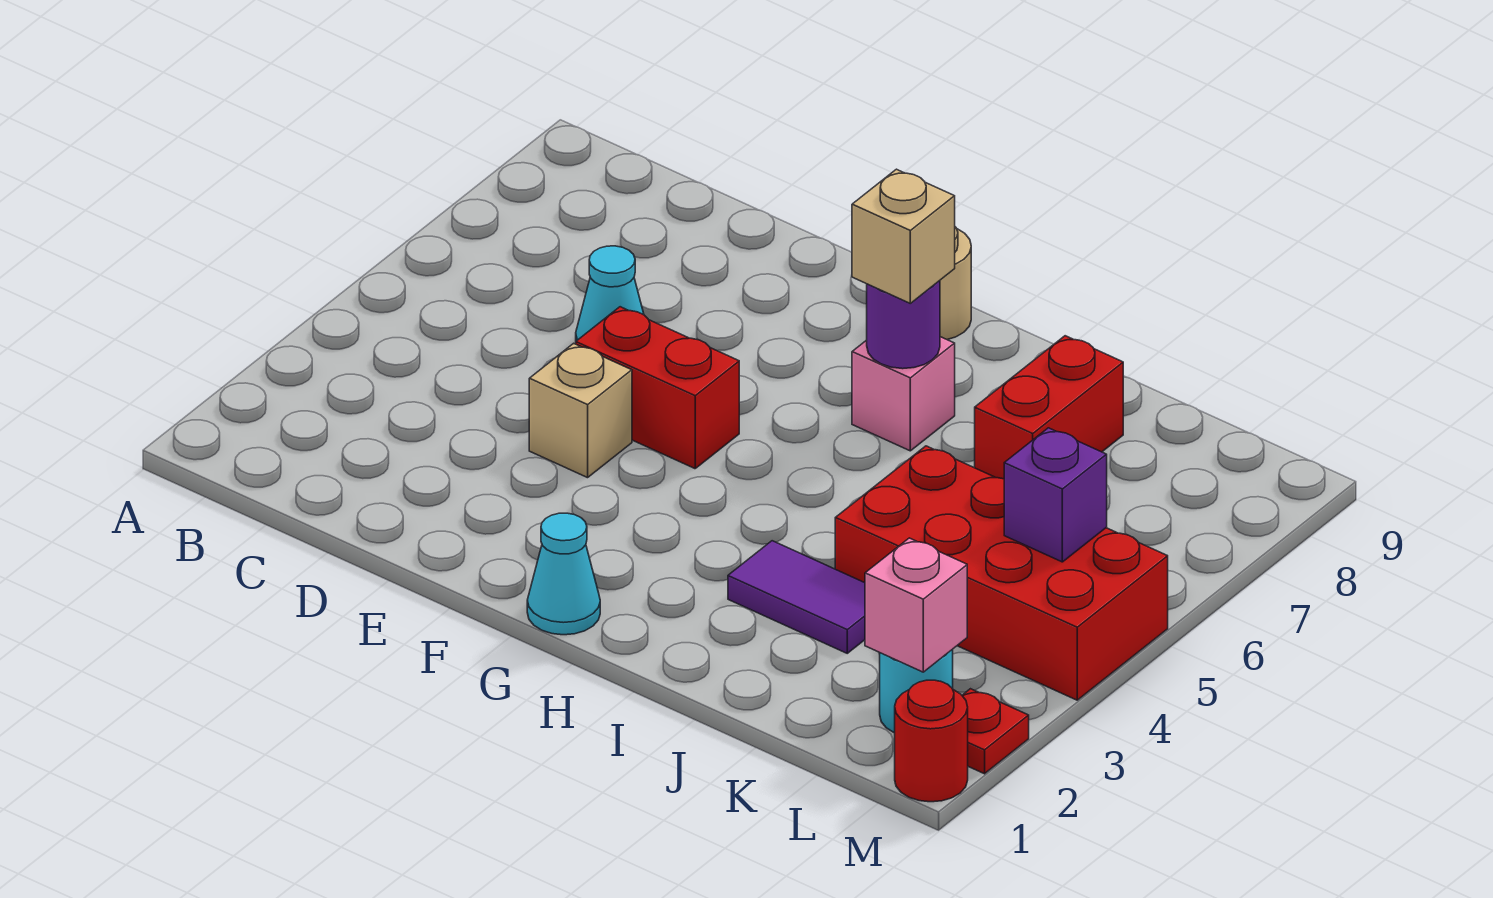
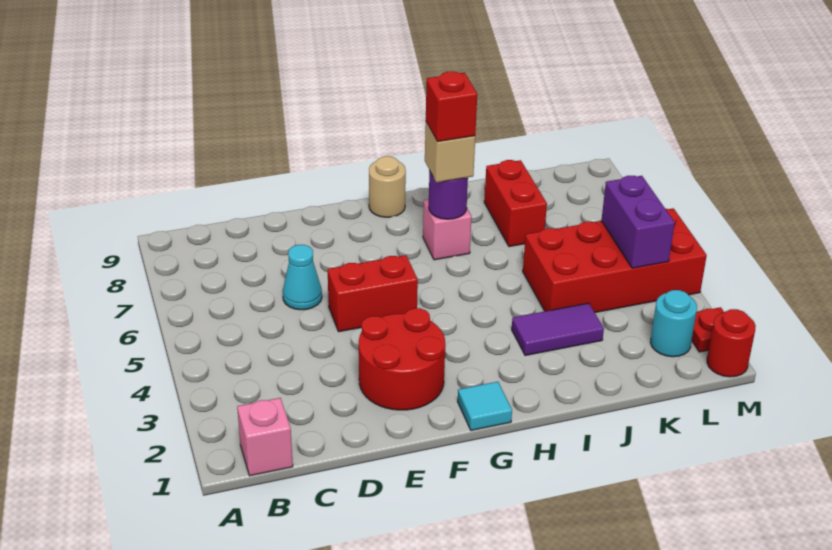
none -> red 2x2 round brick [359,308,445,410]
tan 1x1 brick [529,343,632,478] -> none
cyan 1x1 cone [527,513,600,635] -> cyan 1x1 tile [458,382,512,430]
none -> red 1x1 brick [426,72,477,142]
pink 1x1 brick [865,538,967,672] -> pink 1x1 brick moved to [237,398,293,476]
purple 1x1 brick [1004,428,1107,562] -> purple 1x2 brick [601,176,675,268]

